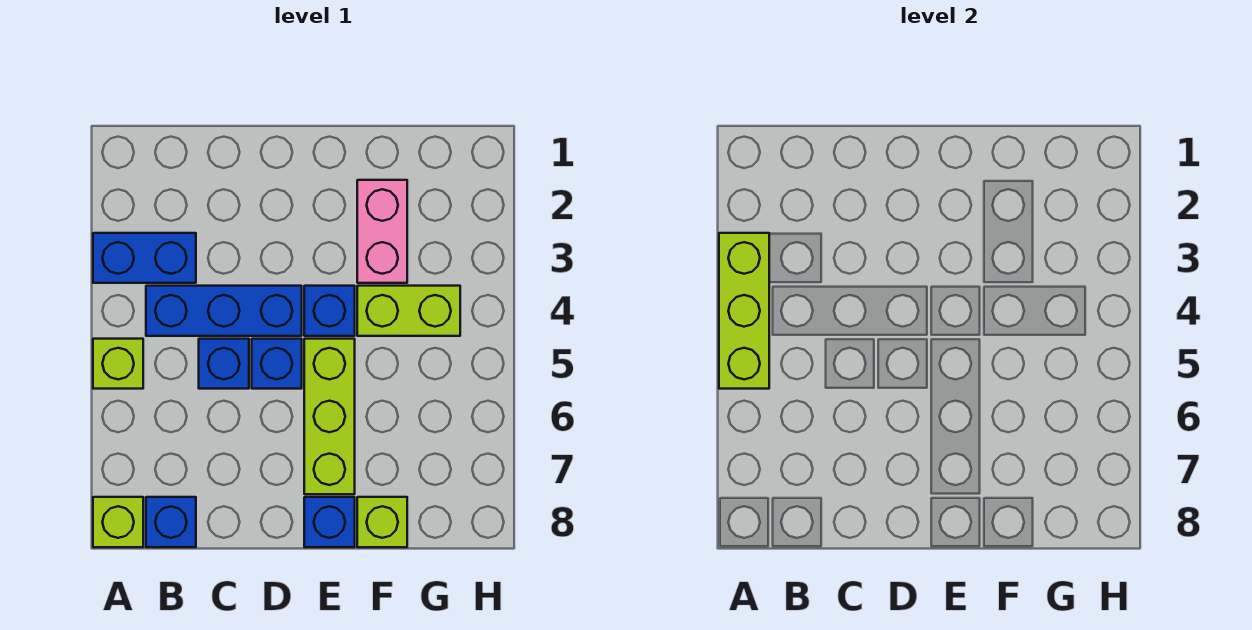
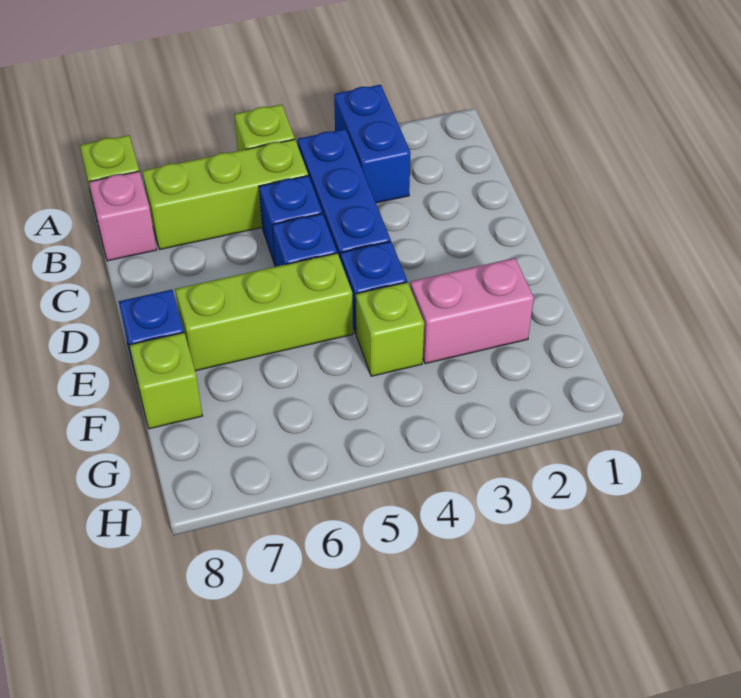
lime 1x3 brick [719,233,769,389] -> lime 1x3 brick moved to [142,139,308,250]
blue 1x1 brick [146,497,196,547] -> pink 1x1 brick [89,171,157,261]
lime 1x2 brick [357,286,460,336] -> lime 1x1 brick [356,282,424,376]

